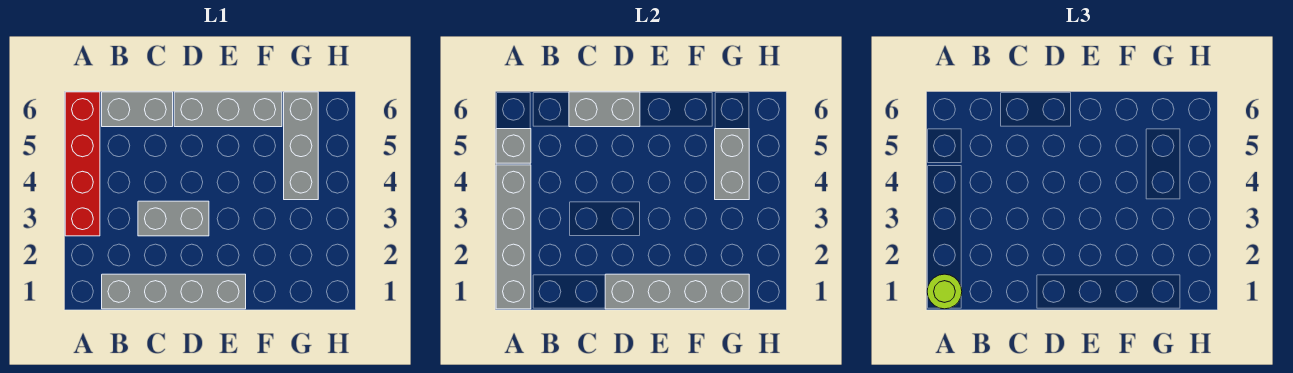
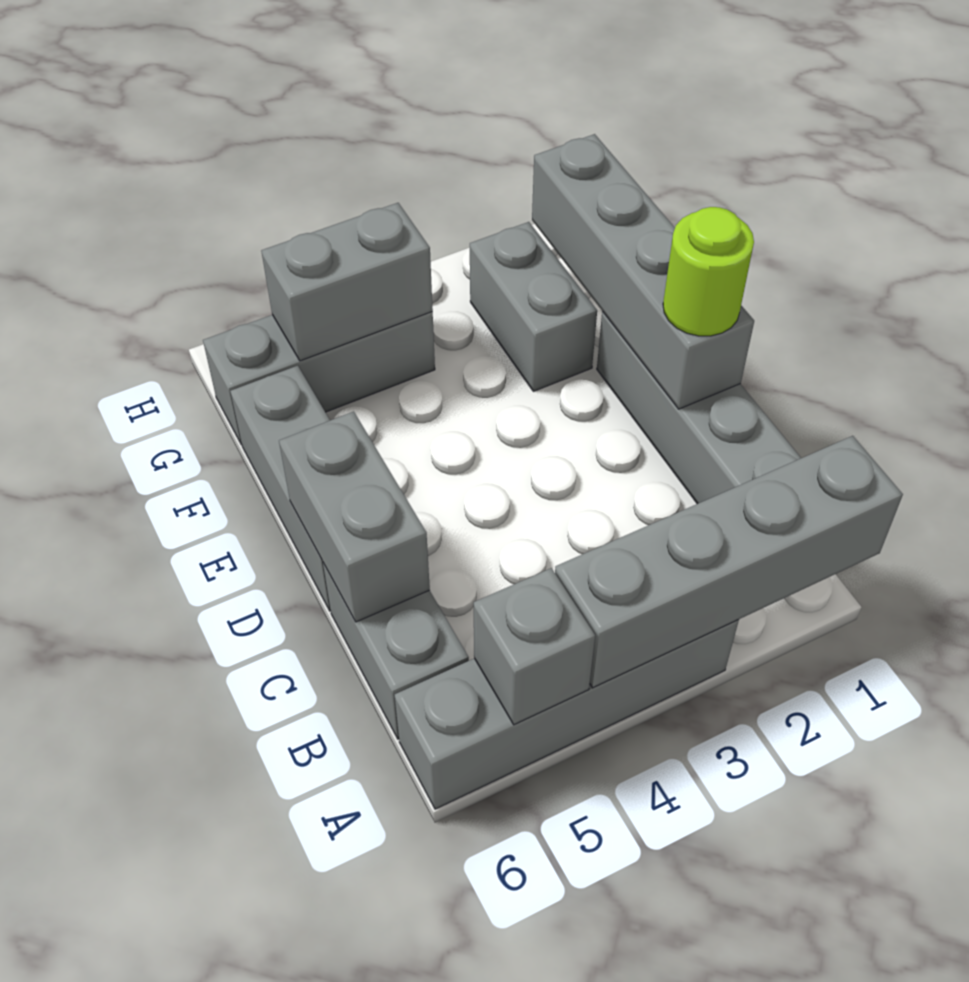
lime 1x1 round brick [927,274,962,309] -> lime 1x1 round brick moved to [663,207,754,336]
red 1x4 brick [65,92,100,236] -> grey 1x4 brick [395,620,739,809]
grey 1x2 brick [138,201,209,236] -> grey 1x2 brick moved to [470,222,597,392]

